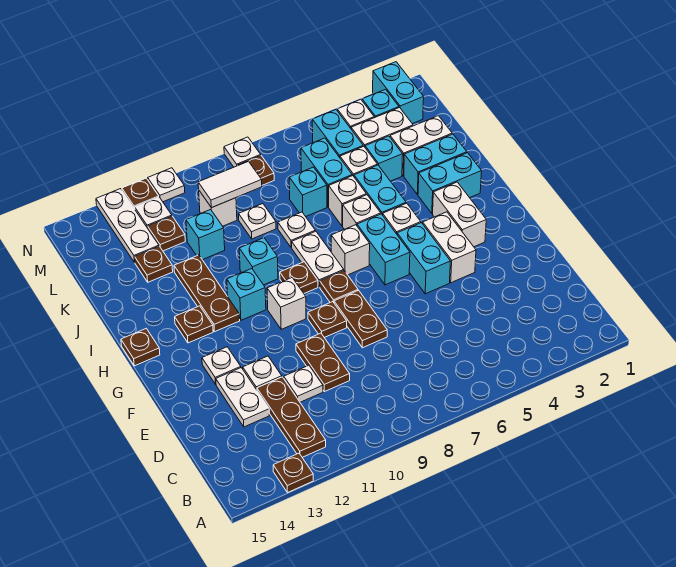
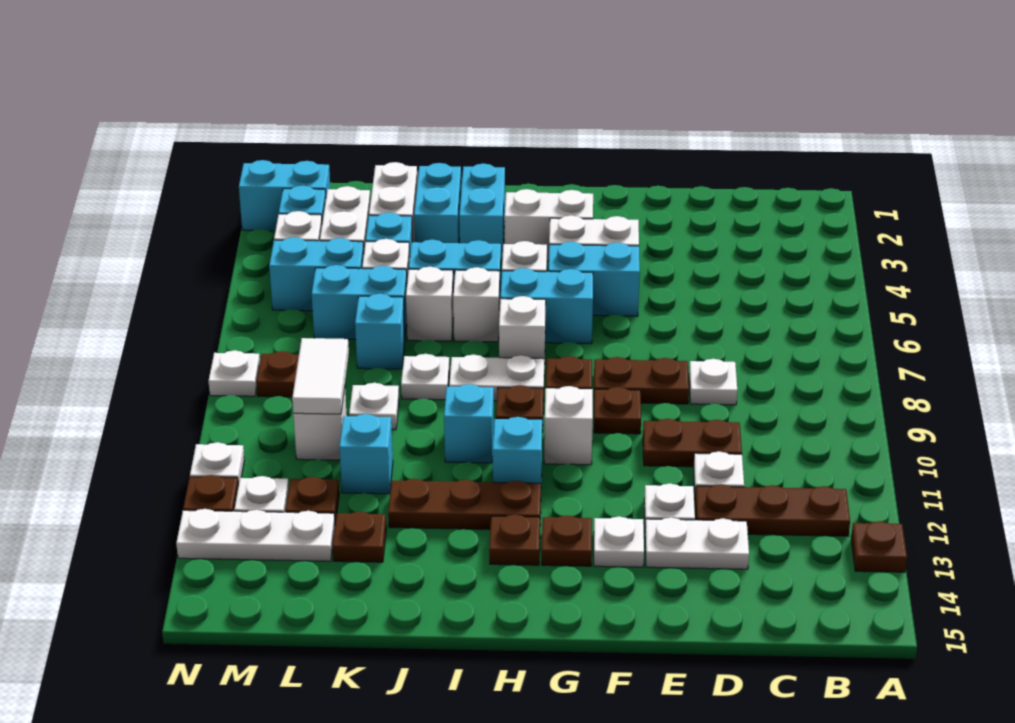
none -> white 1x1 plate [689,359,737,405]
brown 1x1 plate [121,328,160,366] -> brown 1x1 plate moved to [542,516,592,566]

